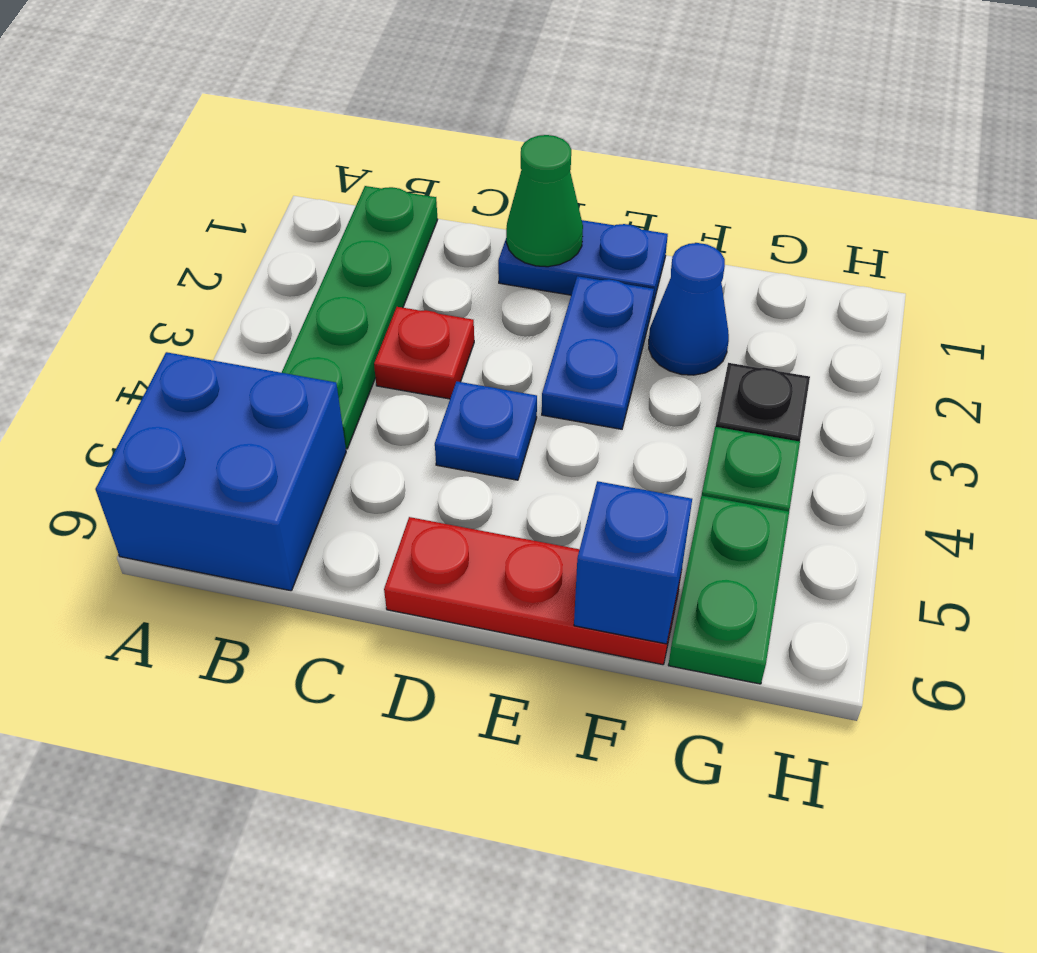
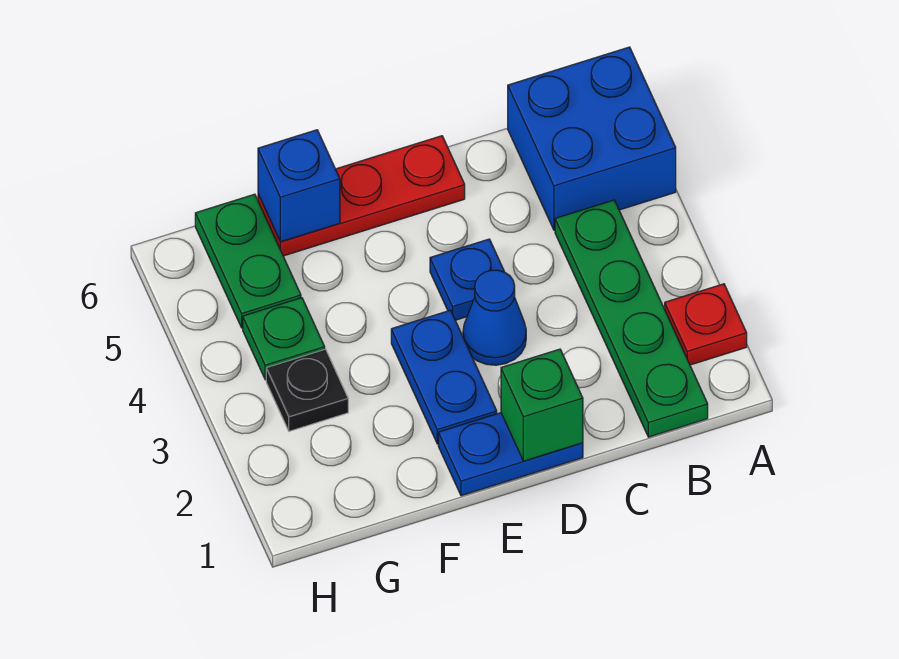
red 1x1 plate [374,307,474,399] -> red 1x1 plate moved to [665,284,747,365]
green 1x1 cone [506,135,583,267] -> green 1x1 brick [501,349,583,461]
blue 1x1 cone [649,243,729,375] -> blue 1x1 cone moved to [463,270,526,365]

